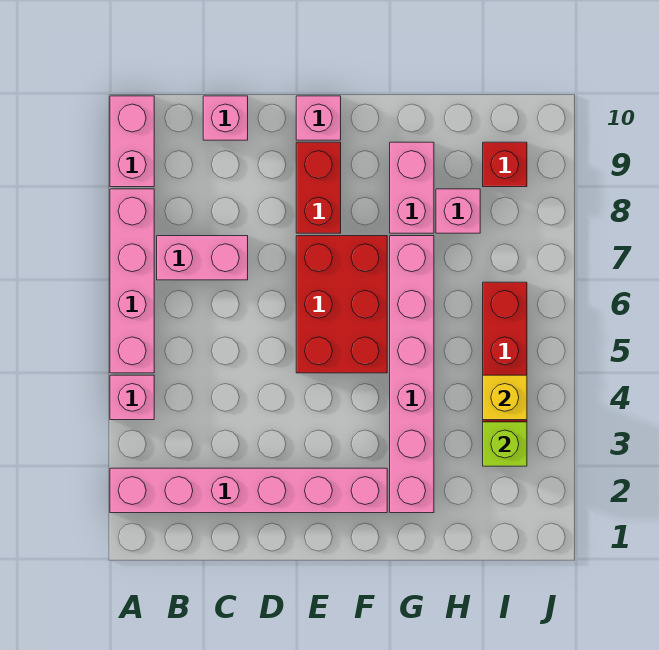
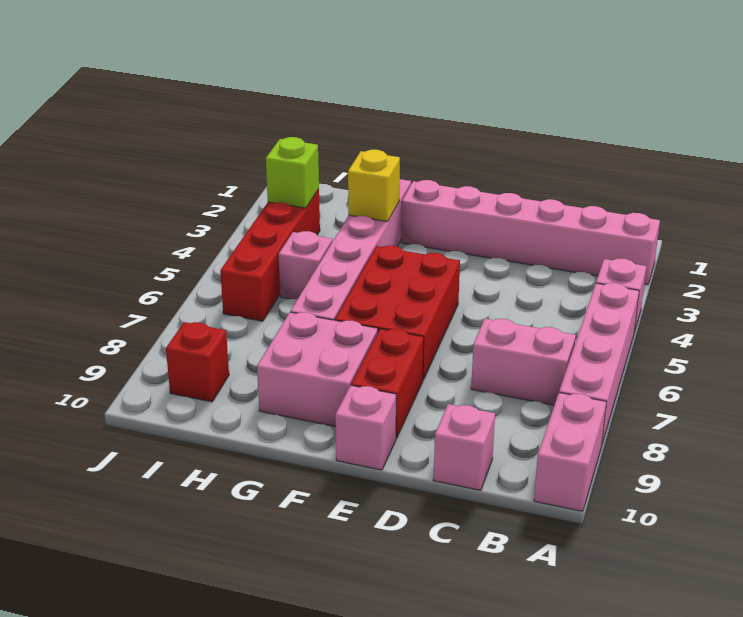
pink 1x2 brick [390,142,434,233] -> pink 2x2 brick [257,312,378,427]
pink 1x1 brick [436,189,480,233] -> pink 1x1 brick moved to [279,231,332,299]
yellow 1x1 brick [483,375,527,420] -> yellow 1x1 brick moved to [348,150,400,222]

